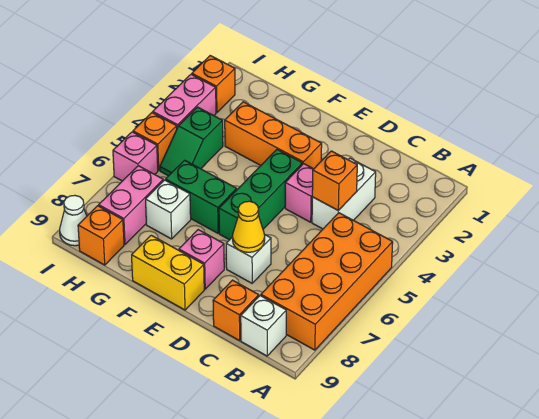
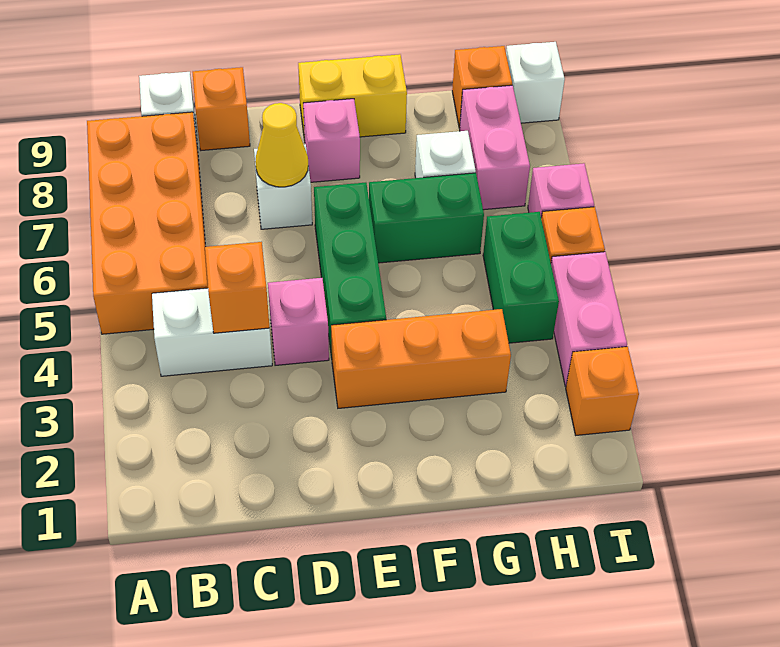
white 1x2 brick [312,158,376,229] -> white 1x2 brick turned to [152,288,272,376]
green 1x2 slope [160,107,223,176] -> green 1x2 brick [483,212,559,343]
white 1x1 cone [60,195,87,246] -> white 1x1 brick [506,42,565,123]

